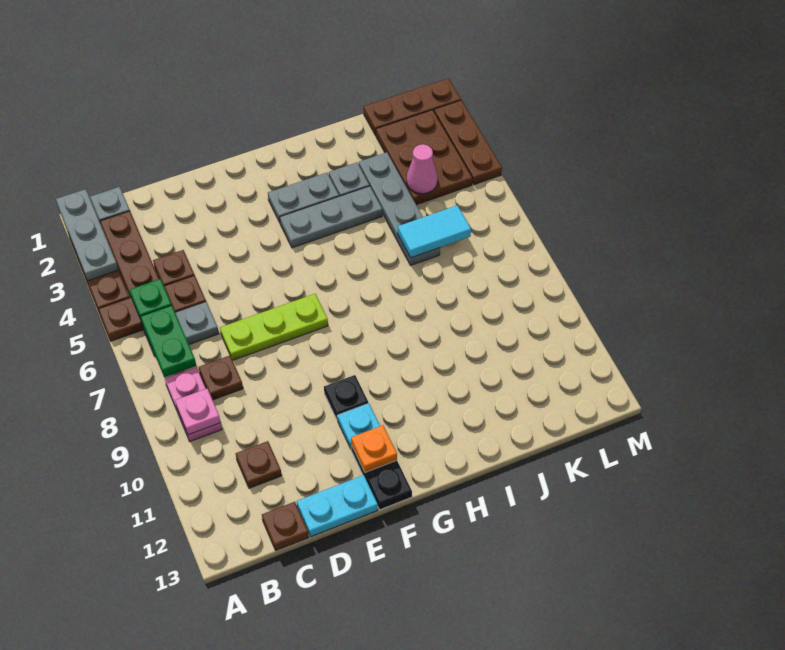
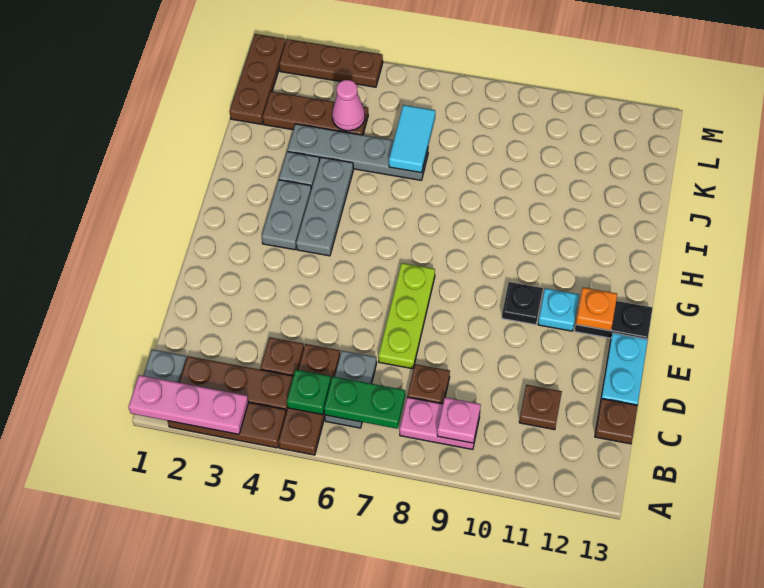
grey 1x3 plate [56,189,118,281] -> pink 1x3 plate [128,375,248,434]
brown 2x3 plate [376,110,472,205] -> brown 1x3 plate [263,91,368,135]

